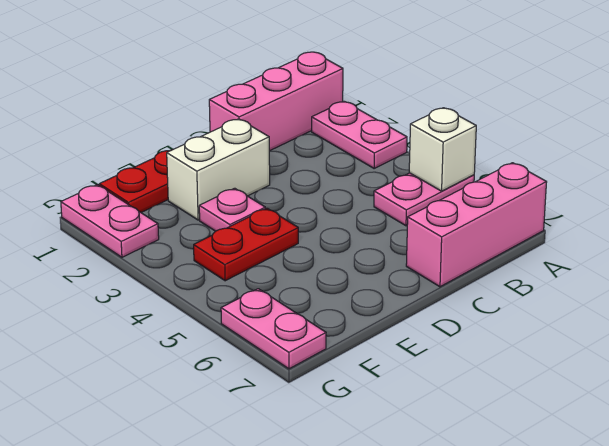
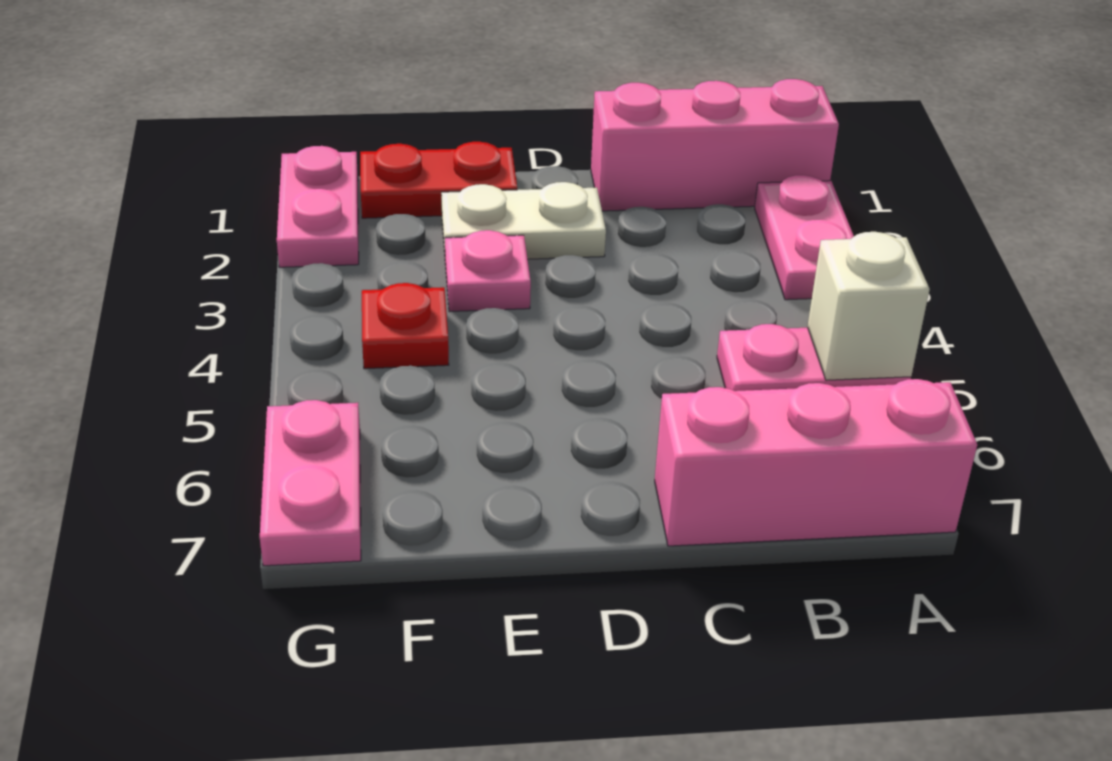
white 1x2 brick [167,119,270,220] -> white 1x2 plate [441,182,606,259]
red 1x2 plate [194,208,298,281] -> red 1x1 plate [362,283,449,369]

